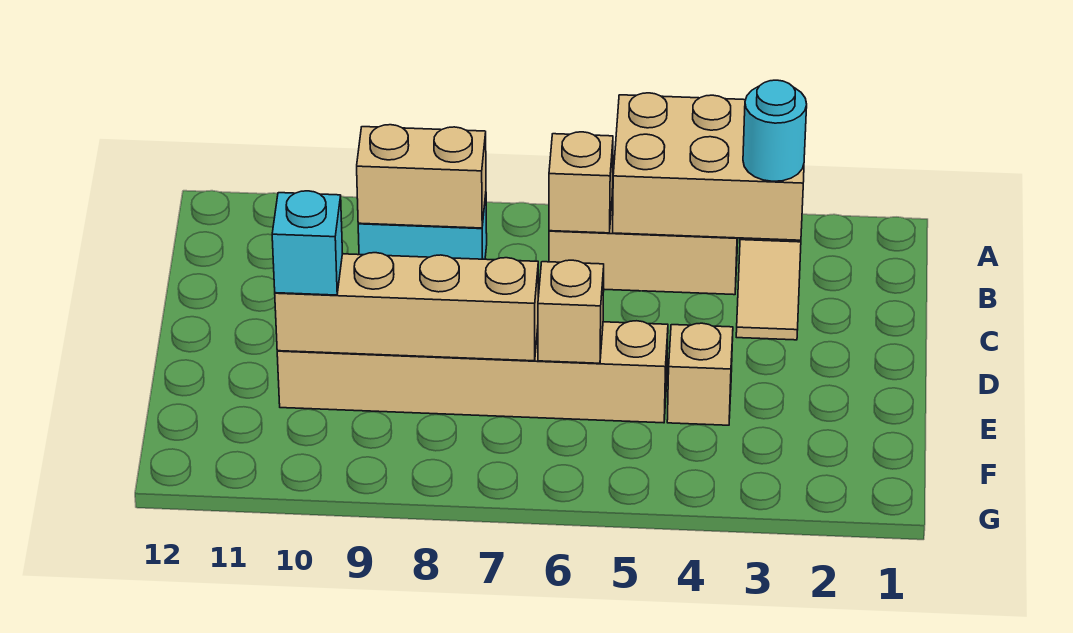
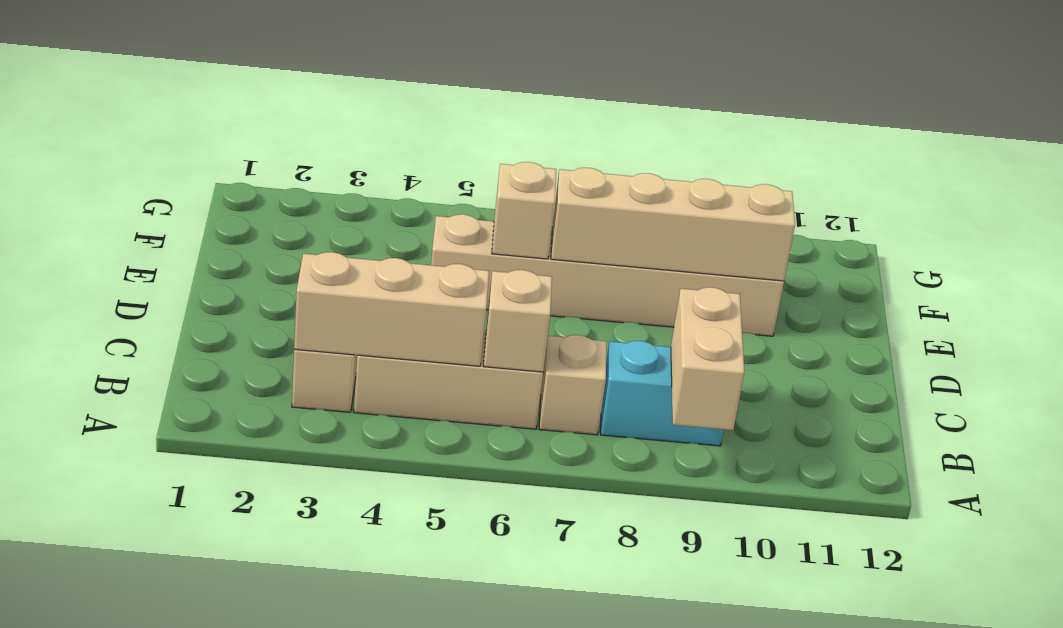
tan 2x3 brick [613,93,804,240] -> tan 1x3 brick [294,252,489,366]
cyan 1x1 round brick [743,80,807,181] -> none
tan 1x2 brick [357,125,486,228] -> tan 1x2 brick turned to [671,287,744,430]
tan 1x1 brick [667,323,733,425] -> tan 1x1 brick moved to [539,335,606,435]
cyan 1x1 brick [272,191,342,295] -> none

